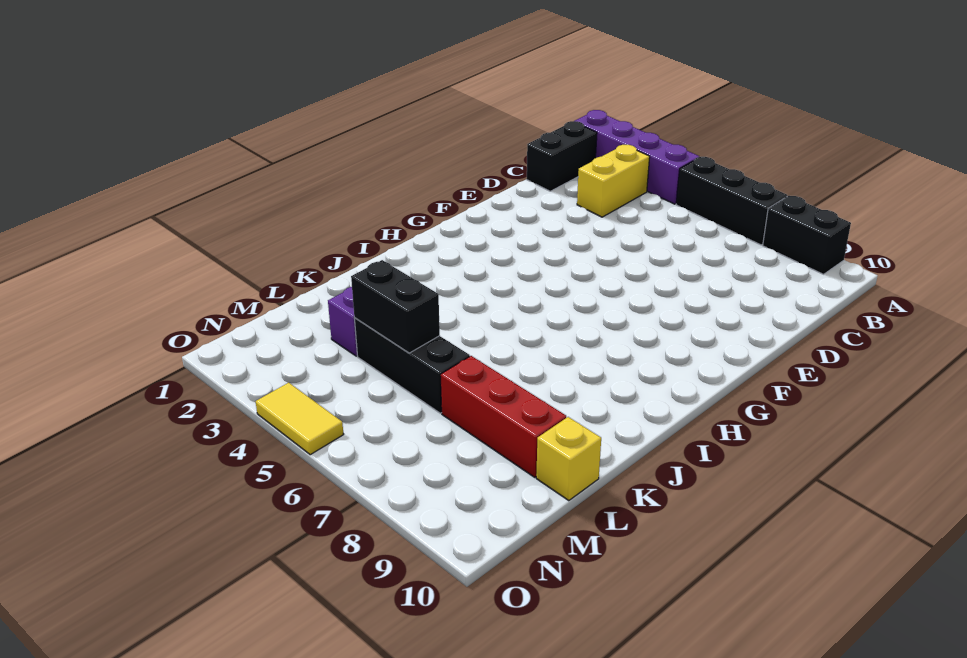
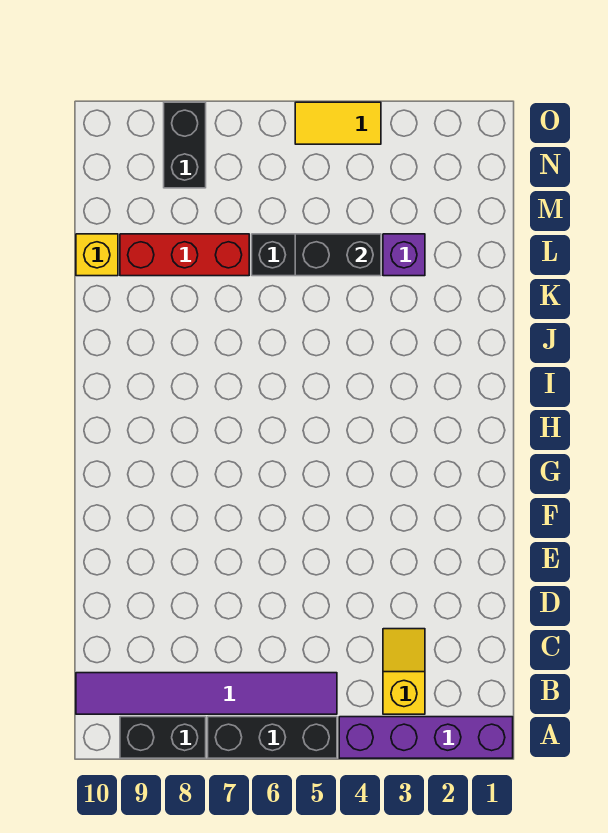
black 1x2 brick [527,121,597,191] -> black 1x2 brick moved to [164,102,206,188]
yellow 1x2 brick [577,145,650,217] -> yellow 1x2 slope [383,629,425,714]
none -> purple 1x6 tile [76,673,337,714]

